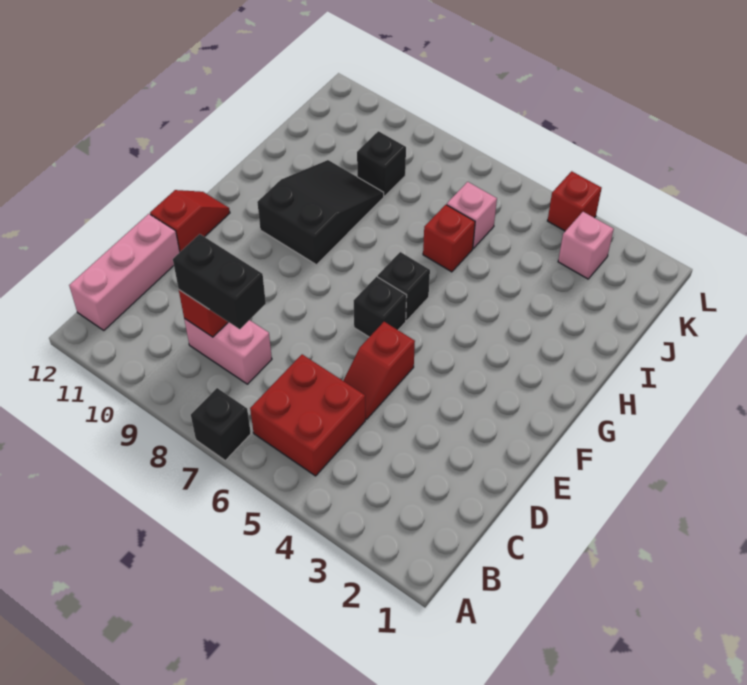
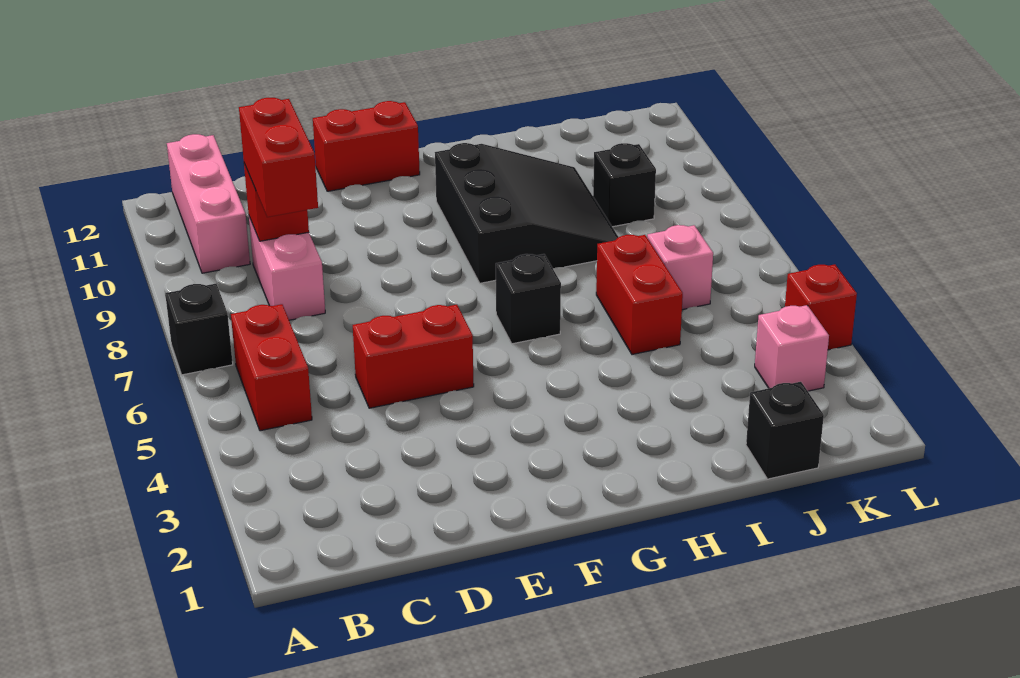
red 2x2 brick [250,354,365,476] -> red 1x2 brick [231,304,312,431]
pink 1x3 brick [69,214,180,330] -> pink 1x3 brick turned to [167,134,250,273]
black 1x2 brick [173,234,266,329] -> red 1x2 brick [239,98,318,217]
red 1x2 slope [343,322,415,419] -> red 1x2 brick [353,305,474,408]
red 1x2 slope [150,190,230,252] -> red 1x2 brick [313,101,420,191]
black 1x1 brick [354,277,407,337] -> black 1x1 brick moved to [746,382,824,479]
black 2x3 slope [257,160,384,265] -> black 3x3 slope [435,143,618,283]
red 1x1 brick [423,205,475,272] -> red 1x2 brick [596,235,683,354]

